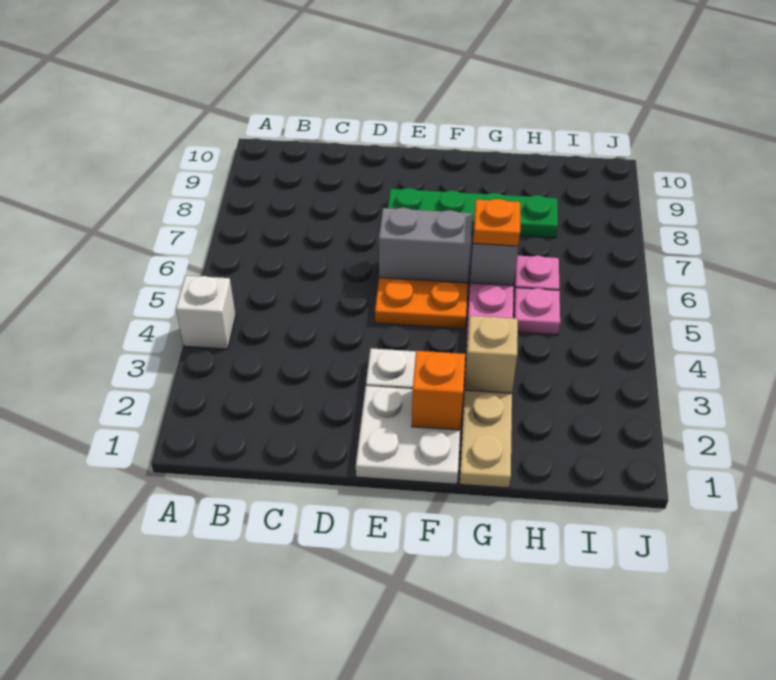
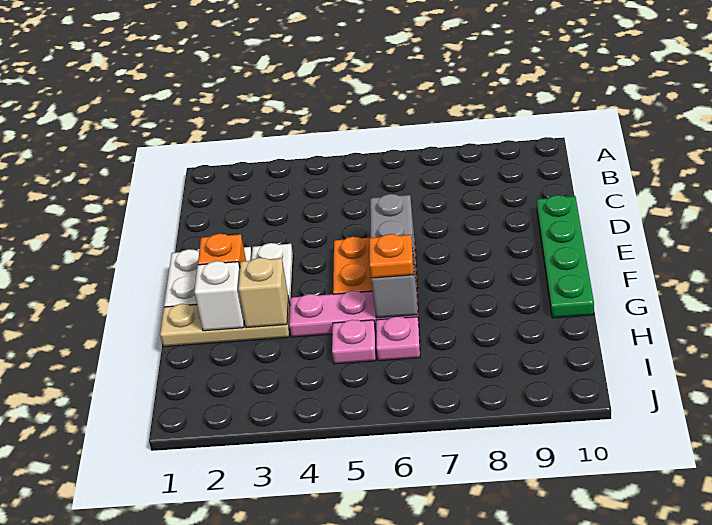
white 1x1 brick [176,276,236,349] -> white 1x1 brick moved to [194,261,244,331]
green 1x4 plate [388,188,558,238] -> green 1x4 plate moved to [537,195,594,318]

